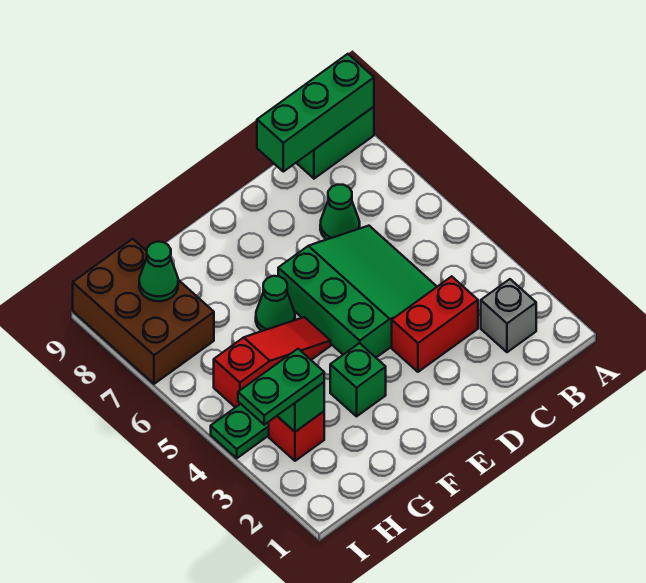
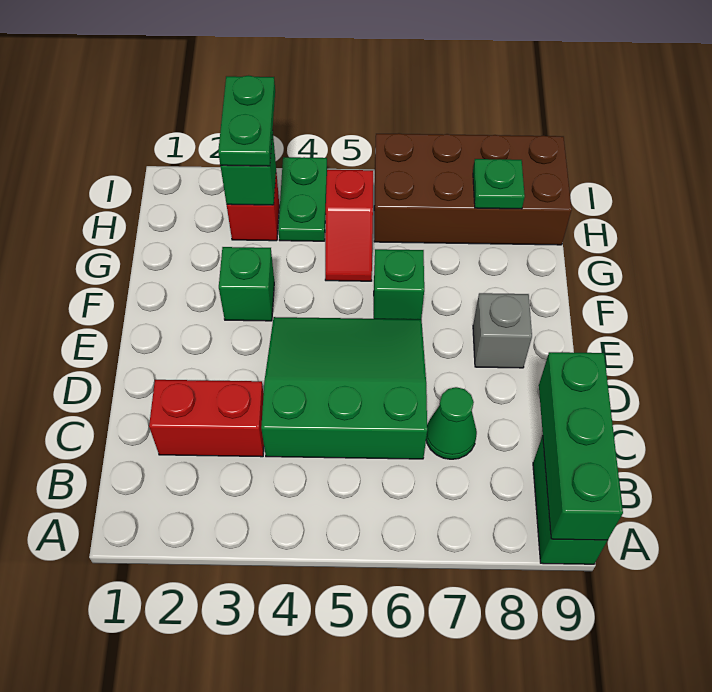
grey 1x1 brick [481,279,536,352] -> grey 1x1 brick moved to [473,293,532,368]
red 1x2 brick [392,276,478,372] -> red 1x2 brick turned to [149,380,264,457]
green 3x3 slope [278,226,437,358] -> green 3x3 slope turned to [261,317,427,459]
red 1x3 slope [214,317,331,408] -> red 1x2 slope [325,170,373,281]
green 1x1 cone [256,276,295,331] -> green 1x1 brick [374,249,424,319]
brown 2x3 brick [73,239,214,384] -> brown 2x4 brick [374,133,572,245]
green 1x1 cone [139,242,178,301] -> green 1x1 plate [473,159,525,209]

